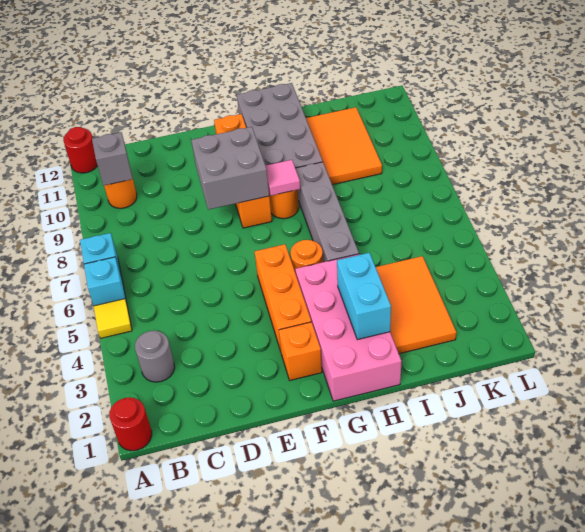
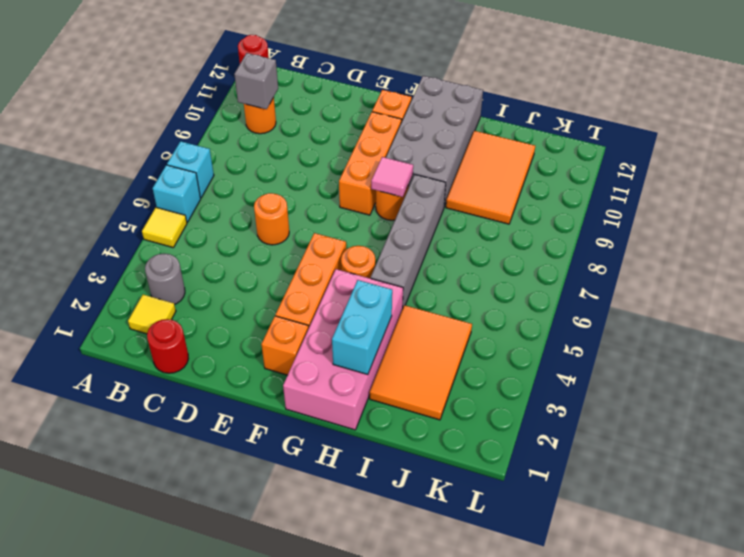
red 1x1 round brick [109,397,152,451] -> red 1x1 round brick moved to [147,319,189,373]
none -> yellow 1x1 tile [128,295,176,334]
none -> orange 1x1 round brick [254,193,289,245]
grey 2x2 brick [191,127,269,210] -> none

